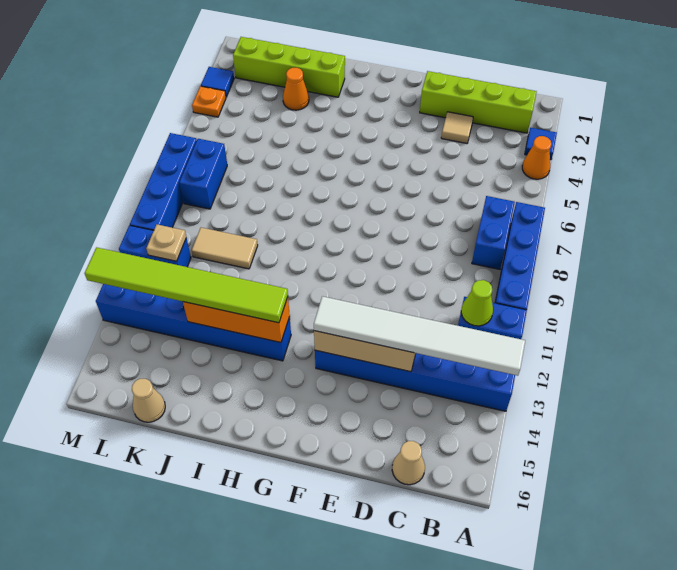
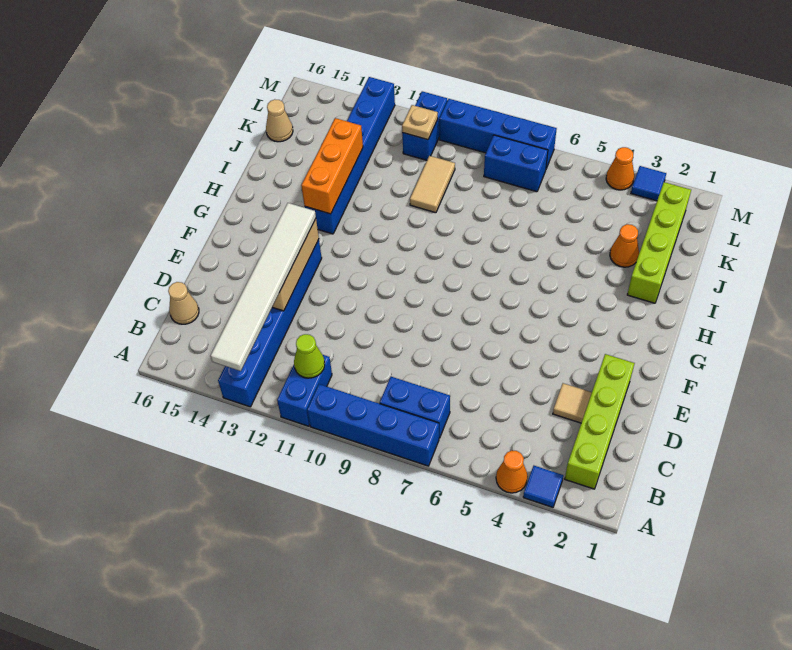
lime 1x6 tile [85,247,288,323] -> none
orange 1x1 plate [192,86,226,117] -> orange 1x1 cone [606,147,634,190]

